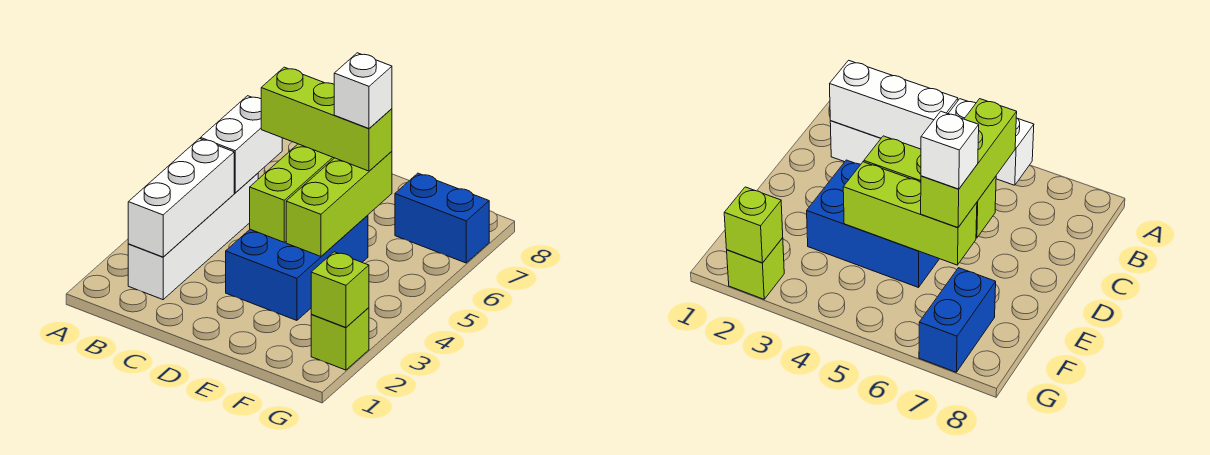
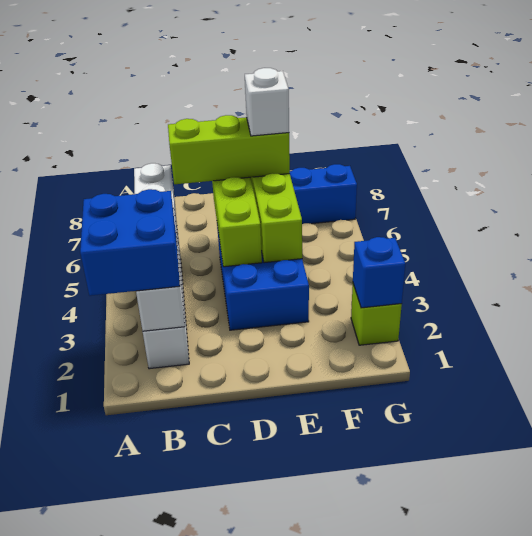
none -> blue 2x2 brick [80,189,180,296]
lime 1x1 brick [311,252,369,327] -> blue 1x1 brick [353,237,405,308]

